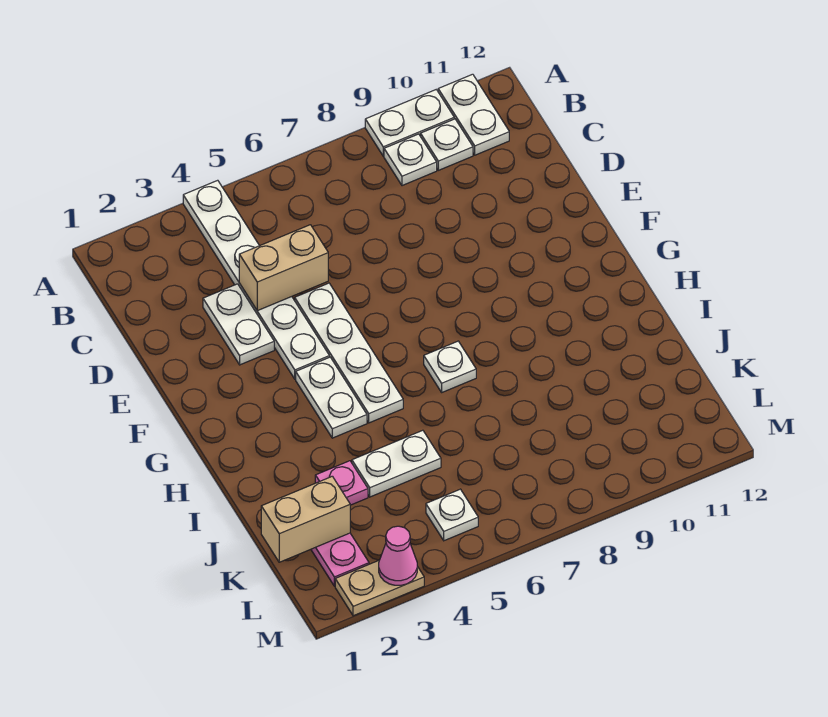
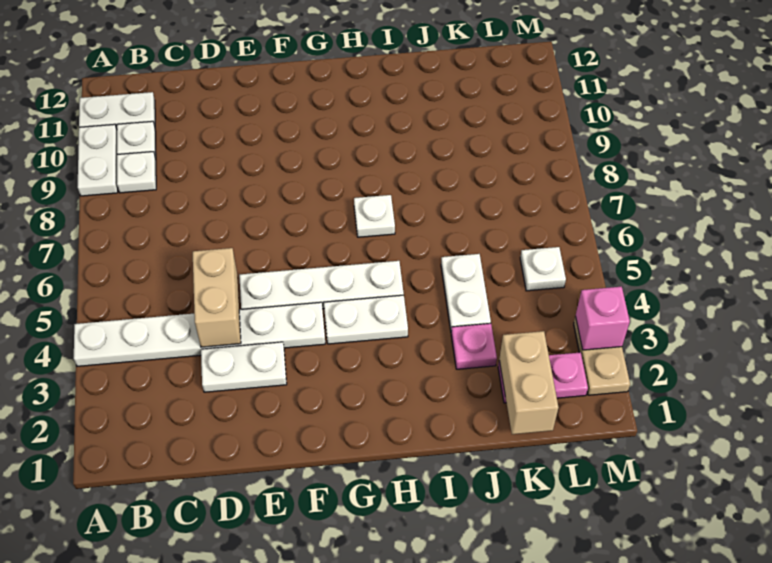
pink 1x1 cone [379,526,417,585] -> pink 1x1 brick [575,287,630,350]

